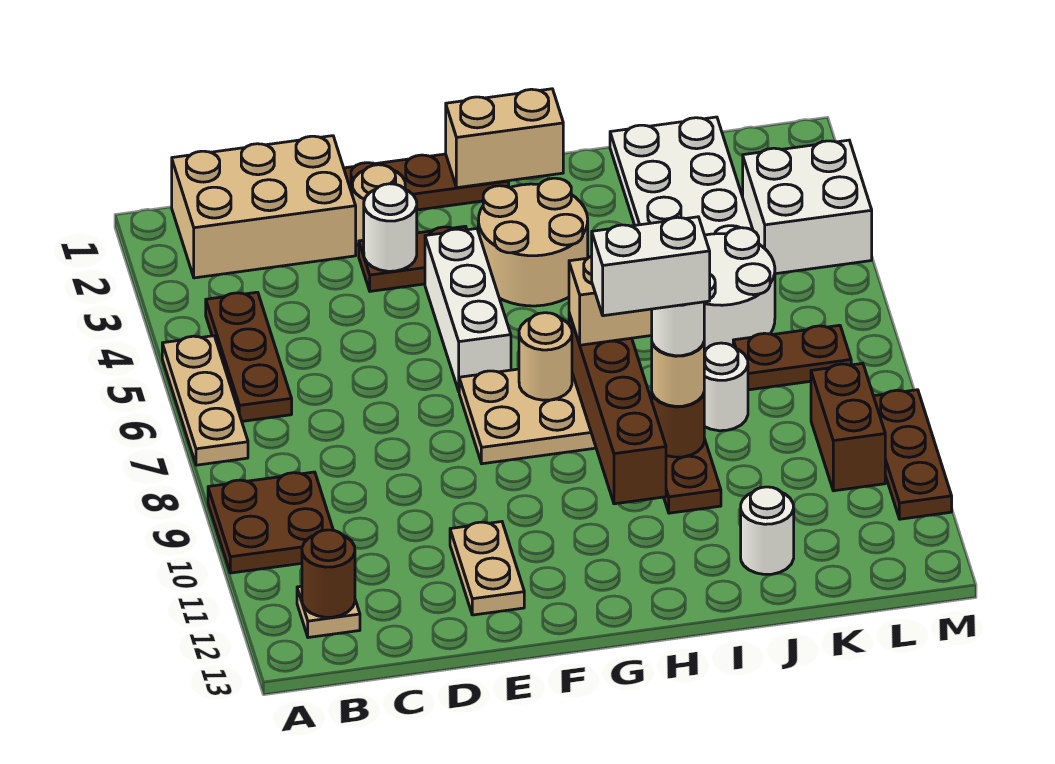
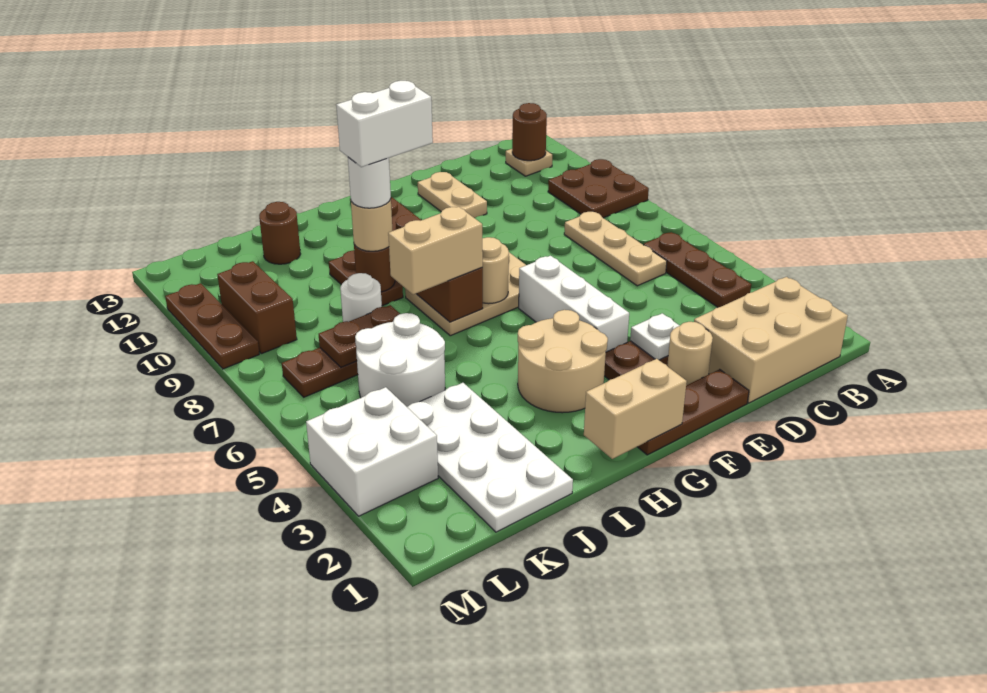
tan 1x3 plate [162,336,248,465] -> tan 1x3 plate moved to [564,211,667,286]
white 1x1 round brick [364,184,417,271] -> white 1x1 plate [630,313,680,360]
none -> brown 1x2 plate [319,305,400,368]
white 1x1 round brick [741,487,794,574] -> brown 1x1 round brick [259,202,300,264]

